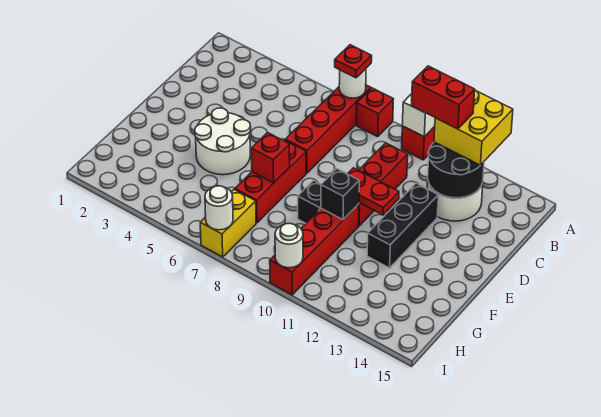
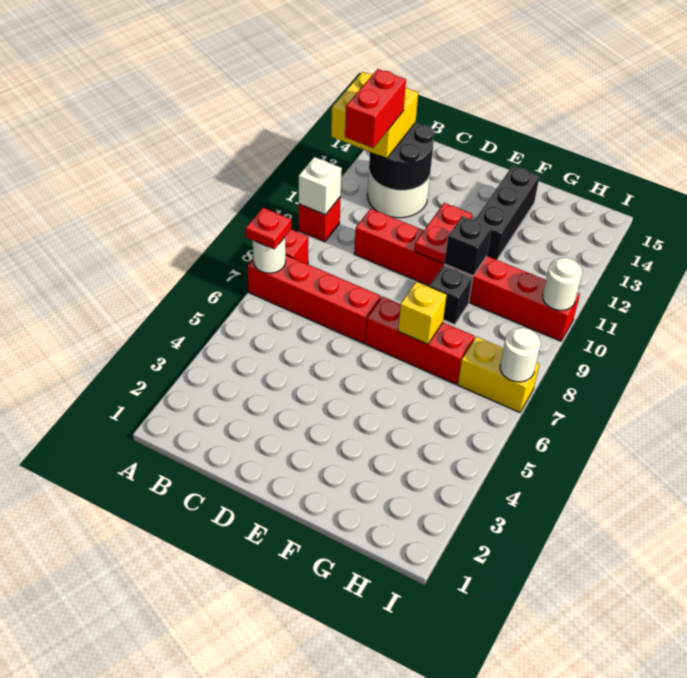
black 1x3 brick [367,183,438,268] -> black 1x3 brick turned to [475,166,540,260]
white 2x2 round brick [195,108,251,175] -> none
red 1x1 brick [251,132,290,183] -> yellow 1x1 brick [398,282,447,344]

